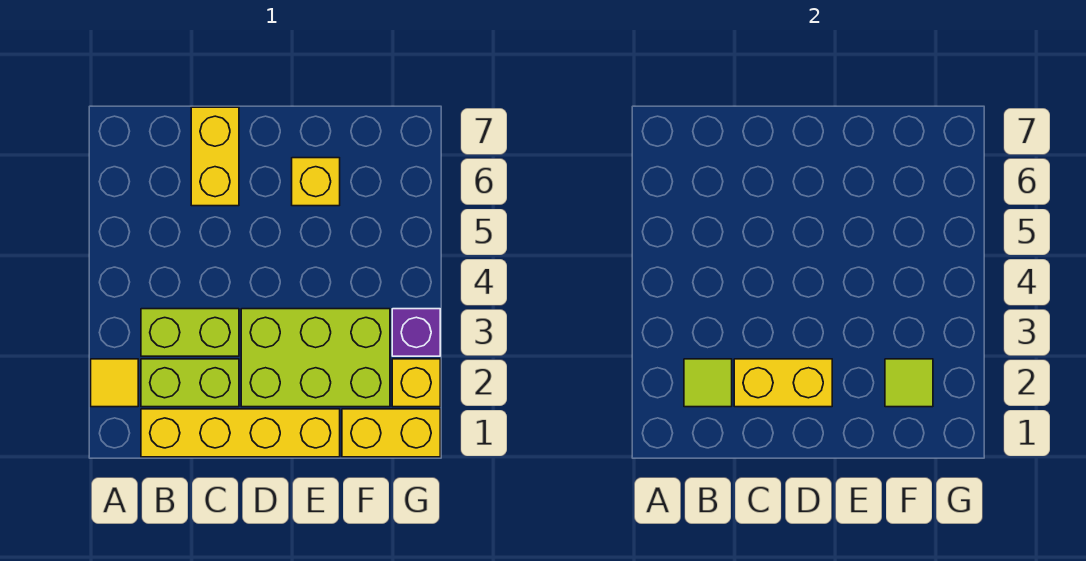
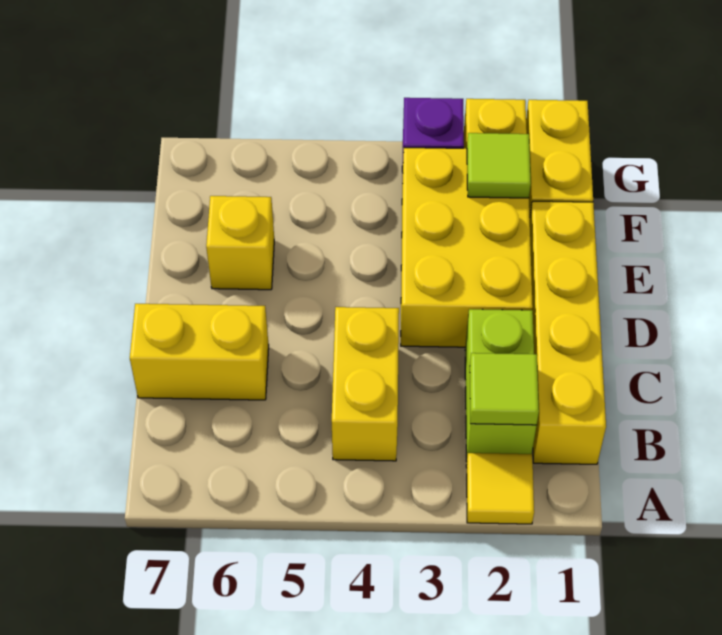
lime 1x2 brick [141,309,239,356] -> none
yellow 1x2 brick [734,359,832,407] -> yellow 1x2 brick moved to [332,307,399,461]
lime 2x3 brick [241,309,390,407] -> yellow 2x3 brick [401,148,533,347]

